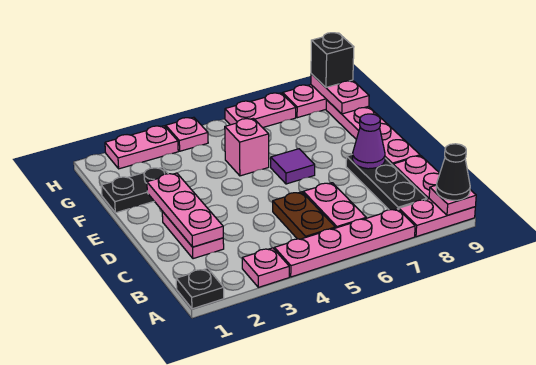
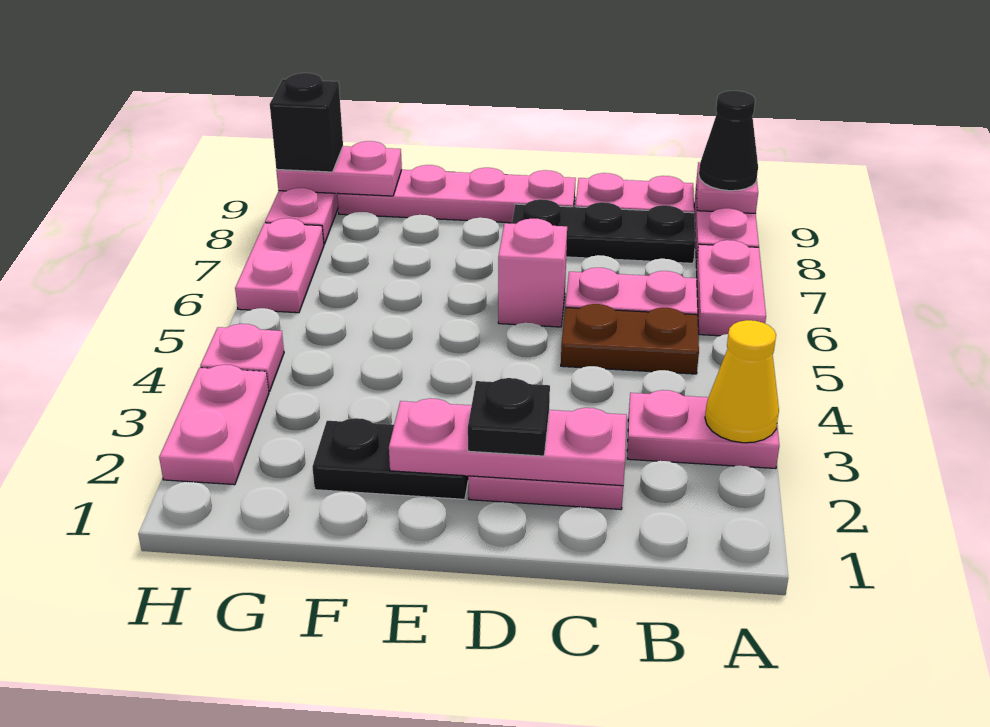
black 1x1 plate [176,268,224,309] -> black 1x1 plate moved to [468,378,550,456]
pink 1x1 plate [242,248,289,287] -> pink 1x2 plate [627,390,779,469]
none -> yellow 1x1 cone [705,320,779,443]
pink 1x4 plate [274,209,415,277] -> pink 1x2 plate [696,240,766,336]
purple 1x1 cone [353,114,385,169] -> none
purple 1x1 tile [271,149,315,184] -> none
black 1x2 plate [101,167,168,213] -> black 1x2 plate turned to [313,418,468,499]
pink 1x1 brick [225,118,269,176] -> pink 1x1 brick moved to [498,219,567,327]

